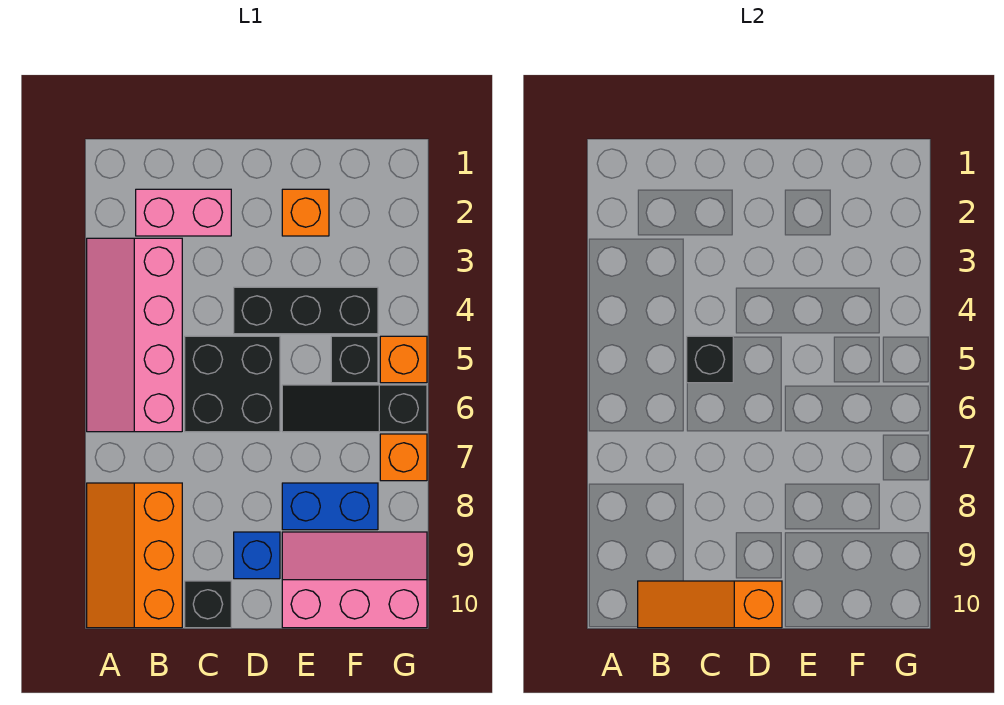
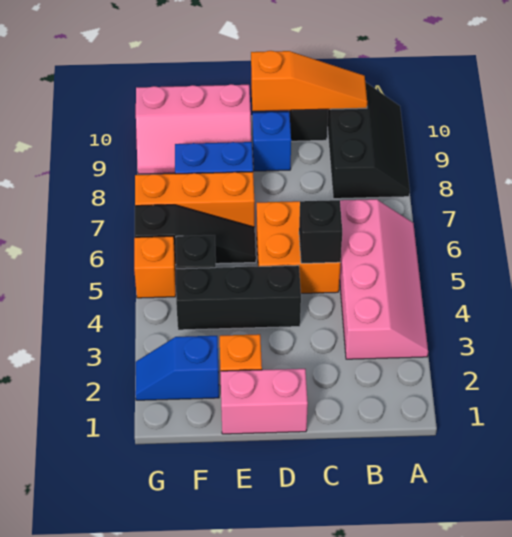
orange 2x3 slope [87,483,182,628] -> black 2x3 slope [327,82,410,199]
pink 1x2 brick [136,189,231,236] -> pink 1x2 brick moved to [220,369,308,434]
black 2x2 brick [185,336,280,432] -> orange 2x2 brick [257,201,340,293]
none -> blue 1x2 slope [135,336,219,400]
orange 1x1 brick [380,434,427,481] -> orange 1x3 brick [135,172,255,227]

